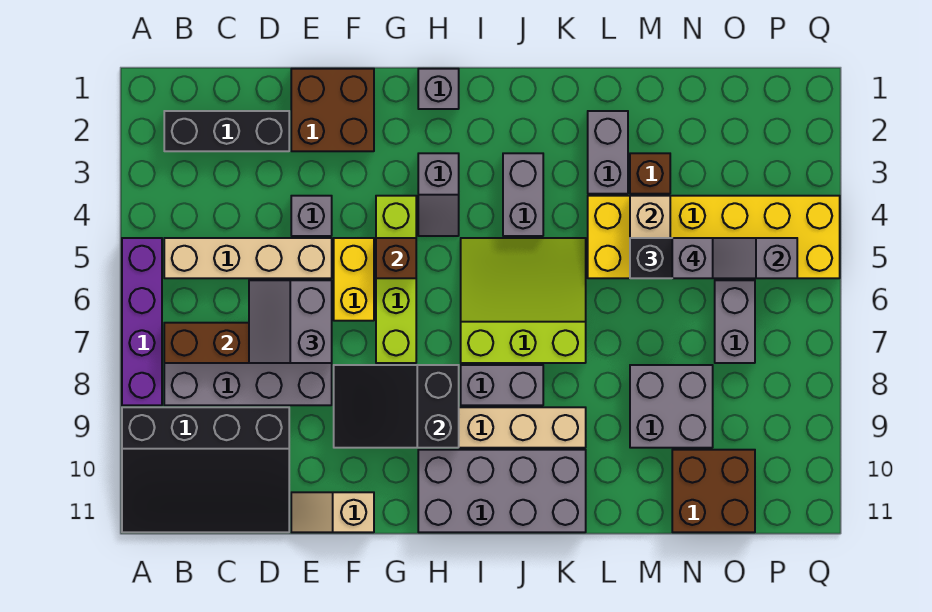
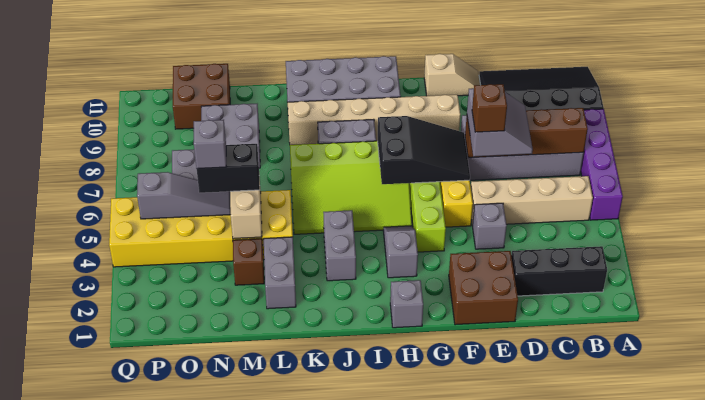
black 2x3 slope [334,365,459,448] -> black 2x3 slope moved to [378,116,470,184]
brown 1x1 brick [376,238,416,278] -> brown 1x1 brick moved to [472,84,507,132]
lime 3x3 slope [461,238,586,363] -> lime 3x4 slope [290,141,412,234]

